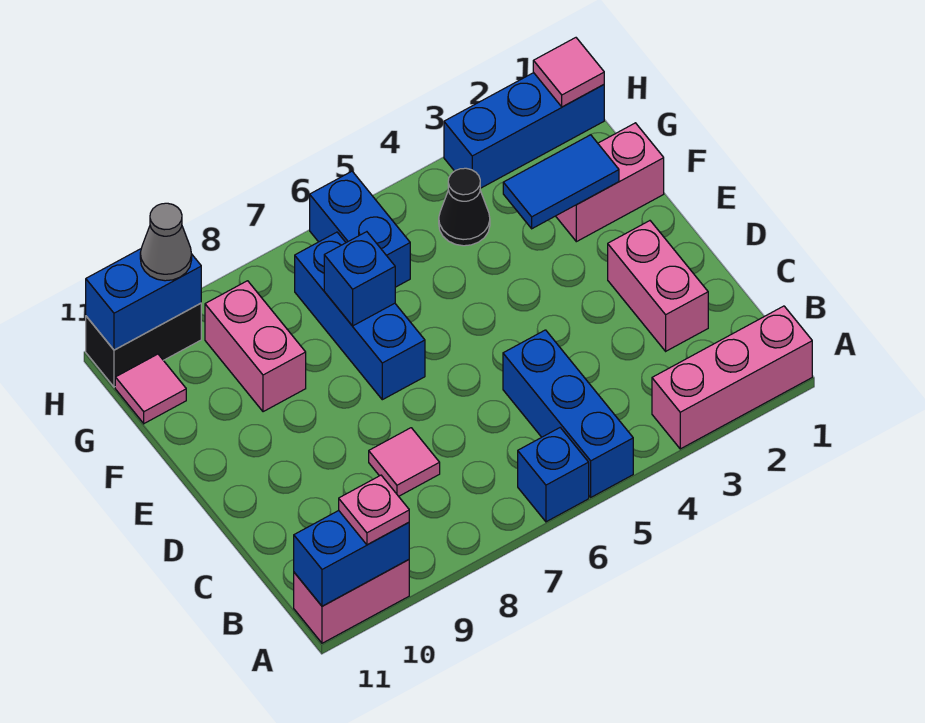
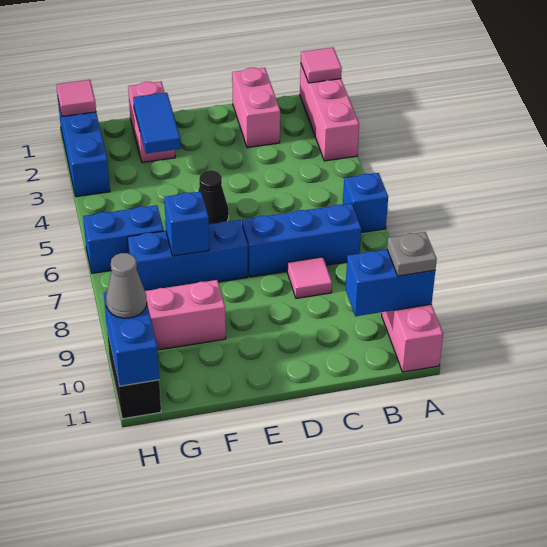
blue 1x3 brick [503,330,633,497] -> blue 1x3 brick moved to [242,203,361,277]
blue 1x2 brick [294,511,409,606] -> blue 1x2 brick turned to [346,249,435,316]
pink 1x1 plate [339,475,409,545] -> grey 1x1 plate [387,232,437,276]
pink 1x2 brick [608,221,708,351] -> pink 1x2 brick turned to [232,68,280,148]
black 1x1 cone [439,168,490,246] -> black 1x1 cone moved to [198,170,229,224]
pink 1x1 tile [115,354,186,423] -> pink 1x1 tile moved to [301,48,342,83]

